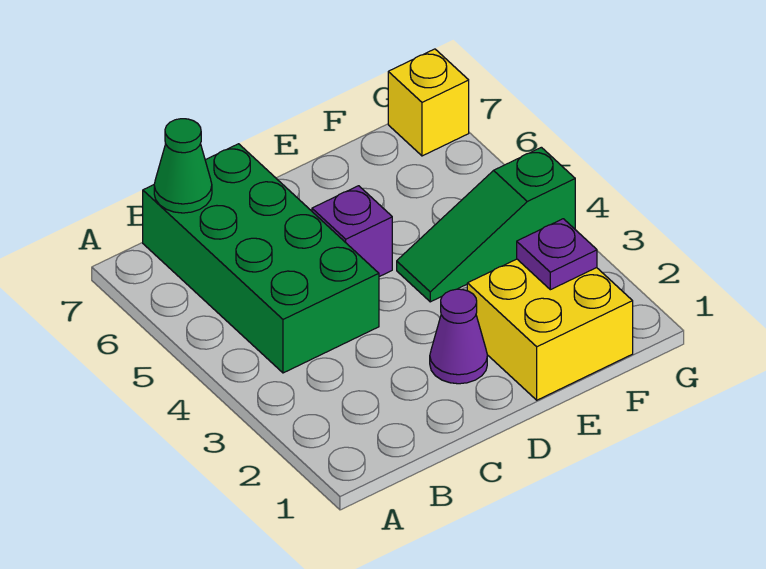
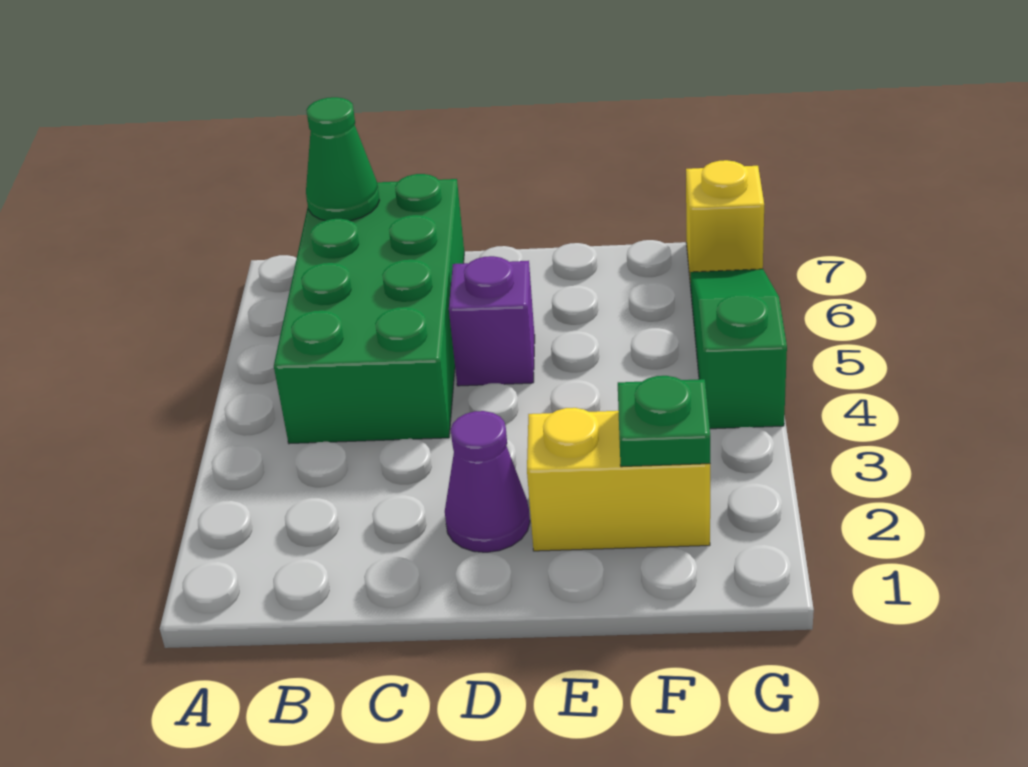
yellow 2x2 brick [467,259,633,400] -> yellow 1x2 brick [527,408,710,551]
green 1x3 slope [397,147,575,302] -> green 1x3 slope turned to [690,269,787,429]
purple 1x1 plate [517,219,597,290] -> green 1x1 plate [618,376,710,467]

